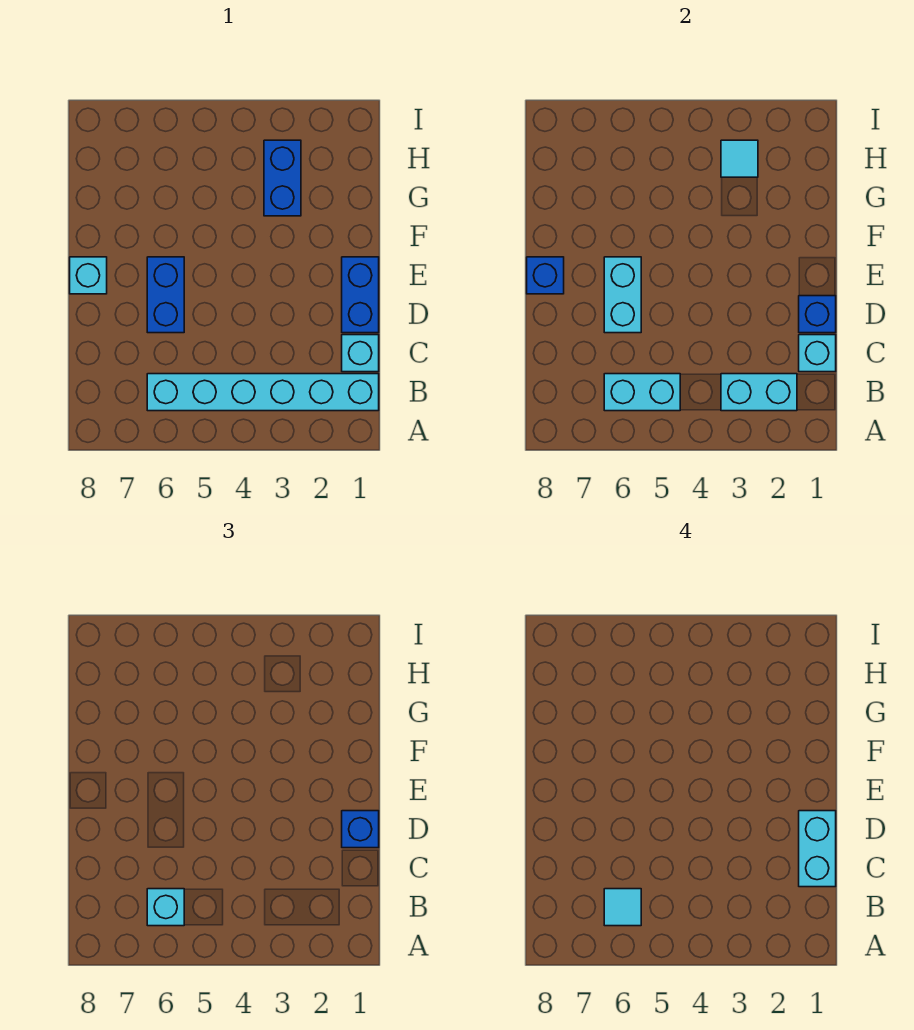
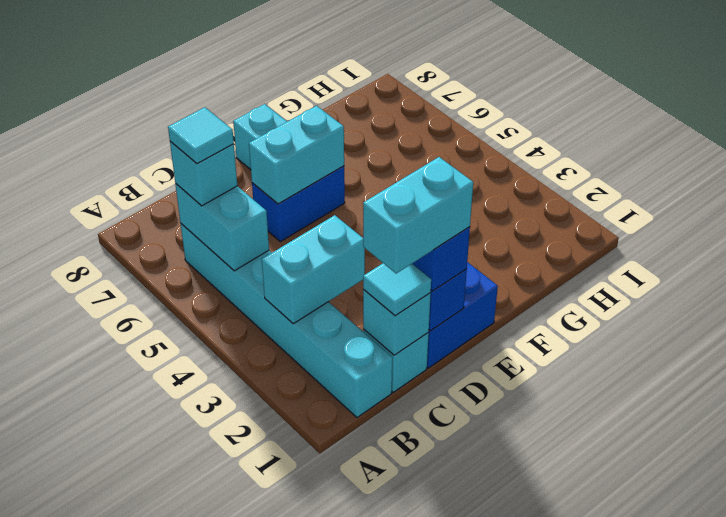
cyan 1x2 brick [721,374,797,411] -> cyan 1x2 brick turned to [262,215,365,324]
blue 1x1 brick [527,257,564,294] -> none
blue 1x2 brick [264,140,301,216] -> none
cyan 1x1 tile [721,140,758,177] -> cyan 1x1 tile moved to [363,263,431,316]

